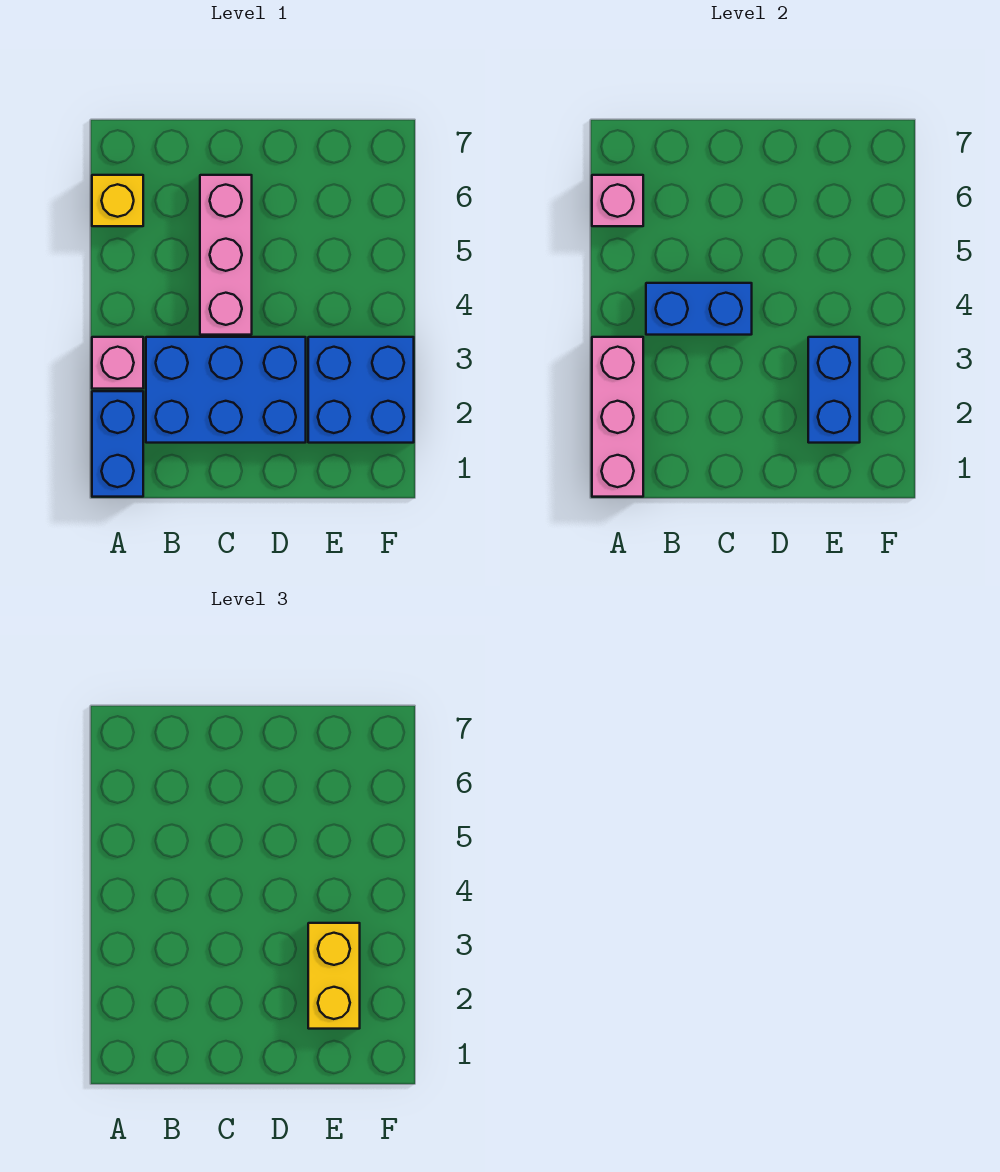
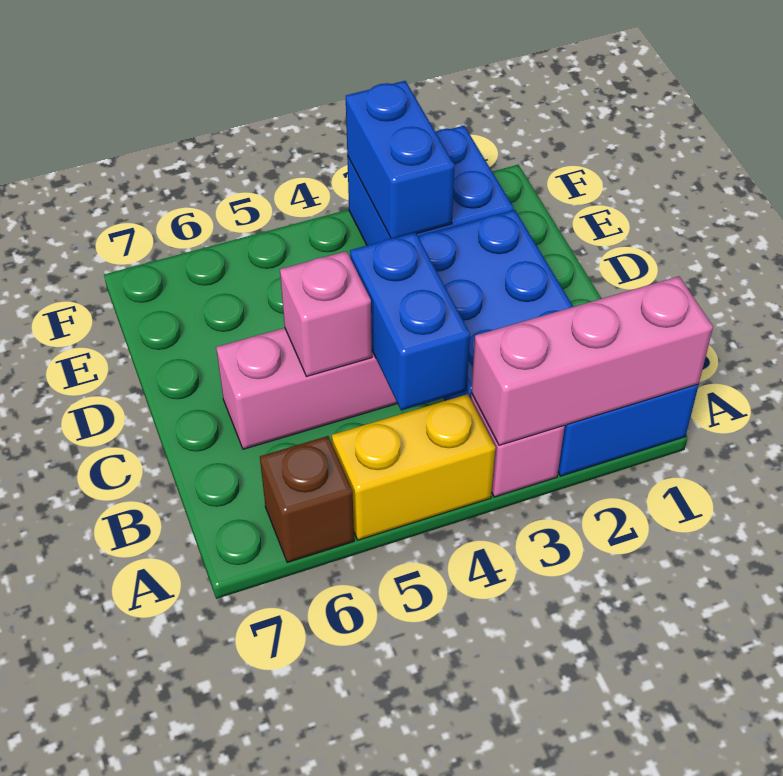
yellow 1x1 brick [92,175,143,226] -> brown 1x1 brick [260,436,354,563]
pink 1x1 brick [592,175,643,226] -> pink 1x1 brick moved to [280,251,372,377]
blue 1x2 brick [808,337,860,443] -> blue 1x2 brick turned to [346,81,455,238]
yellow 1x2 brick [308,923,360,1029] -> yellow 1x2 brick moved to [332,394,496,540]

